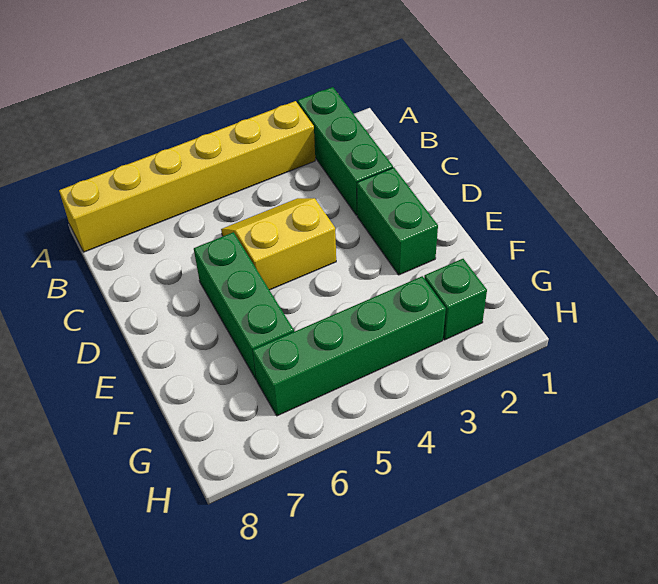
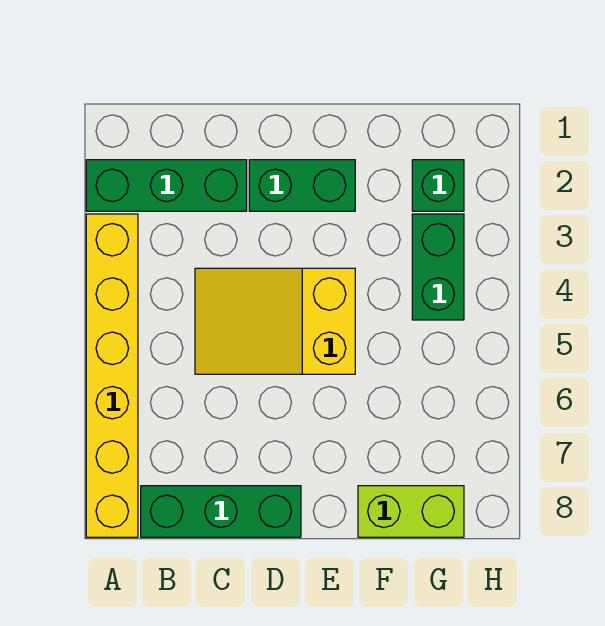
yellow 2x2 slope [221,198,336,290] -> yellow 2x3 slope [195,268,355,374]
green 1x3 brick [194,232,294,380] -> green 1x3 brick moved to [141,486,301,537]
none -> lime 1x2 brick [358,486,464,537]
green 1x4 brick [253,276,446,416] -> green 1x2 brick [412,214,464,320]

